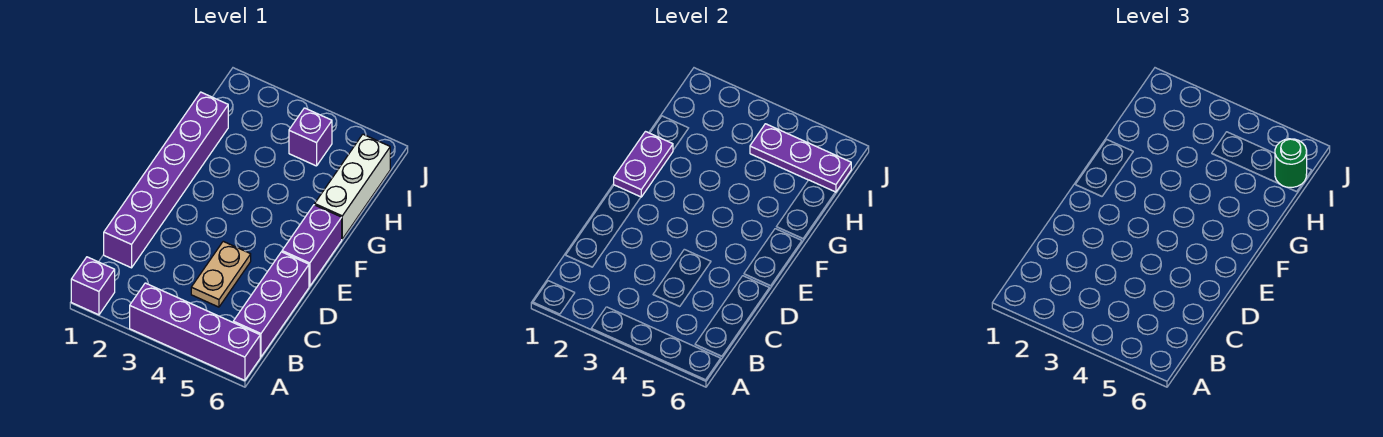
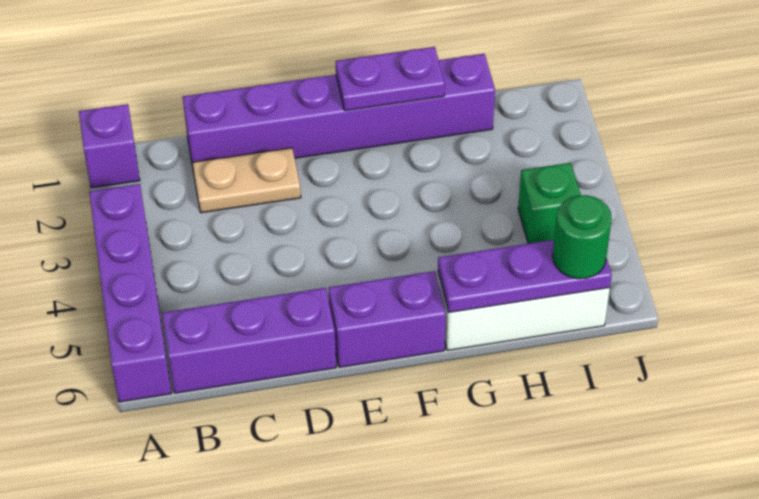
tan 1x2 plate [191,241,251,307] -> tan 1x2 plate moved to [192,148,301,213]
purple 1x1 brick [289,108,332,166] -> green 1x1 brick [518,163,581,244]
purple 1x3 plate [750,124,851,192] -> purple 1x3 plate turned to [438,240,612,312]

